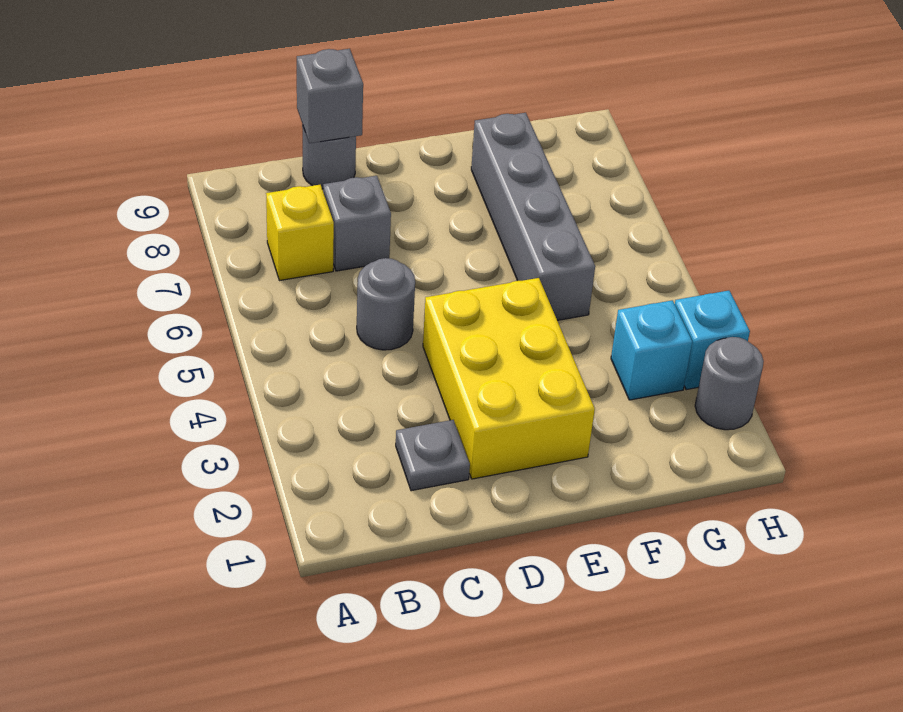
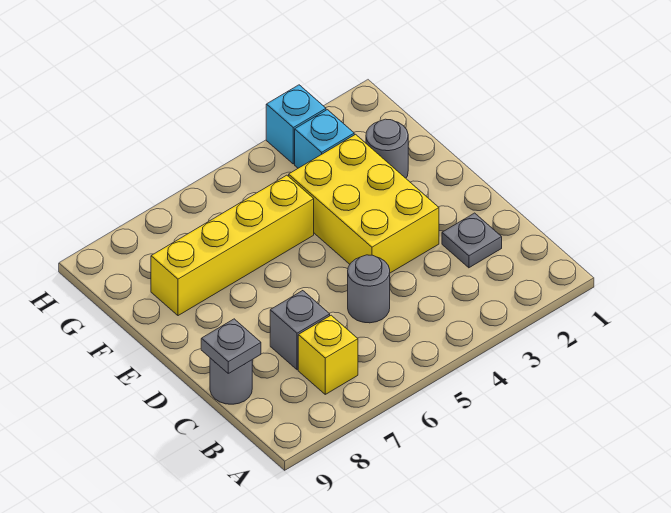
grey 1x1 brick [297,49,363,143] -> grey 1x1 plate [201,319,261,373]
yellow 2x3 brick [423,278,595,479] -> yellow 2x3 brick turned to [289,134,439,273]
grey 1x4 brick [471,113,595,320] -> yellow 1x4 brick [151,175,314,316]
grey 1x1 round brick [695,337,764,430] -> grey 1x1 round brick moved to [366,119,408,178]

